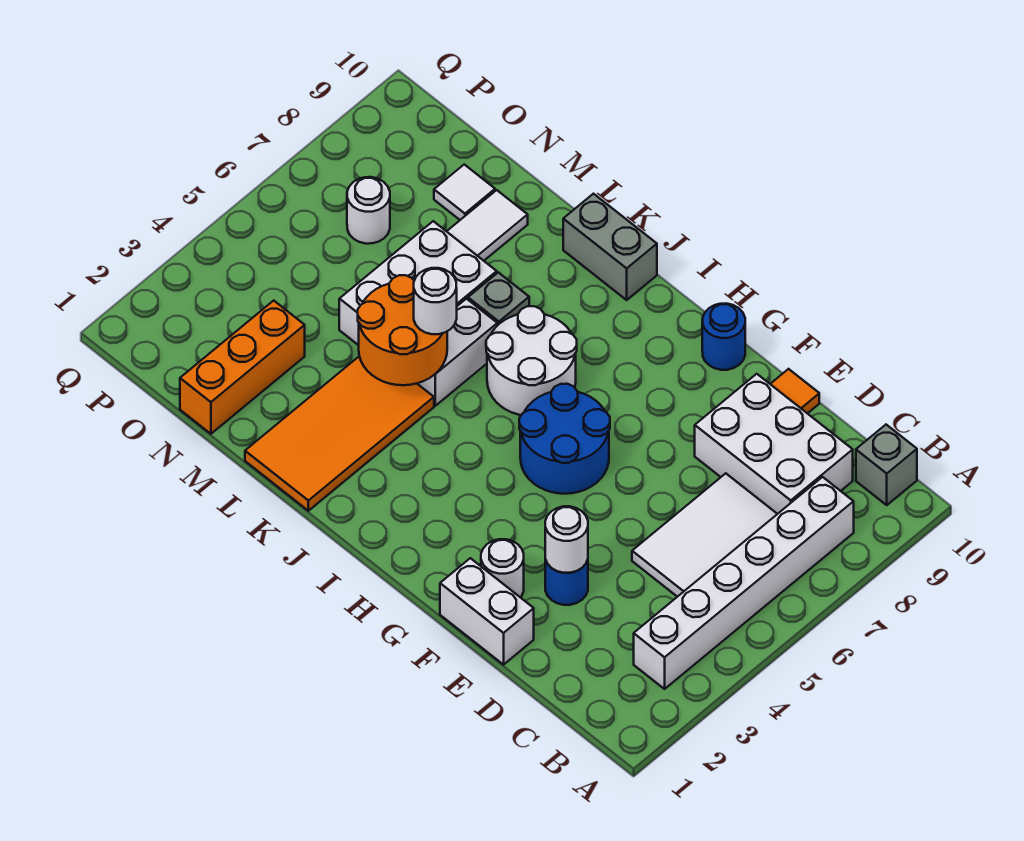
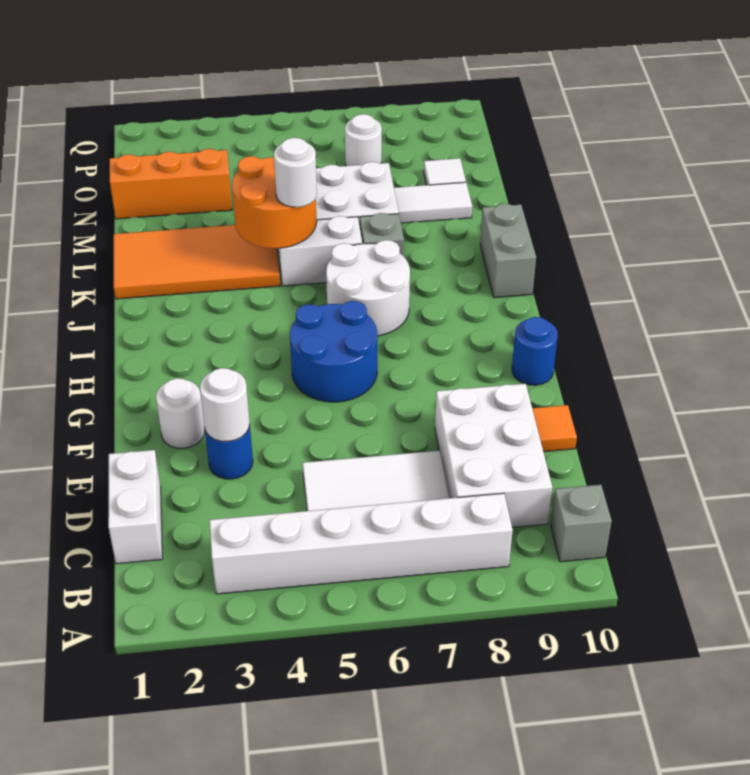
white 1x2 brick [440,558,534,665] -> white 1x2 brick moved to [108,450,163,564]

